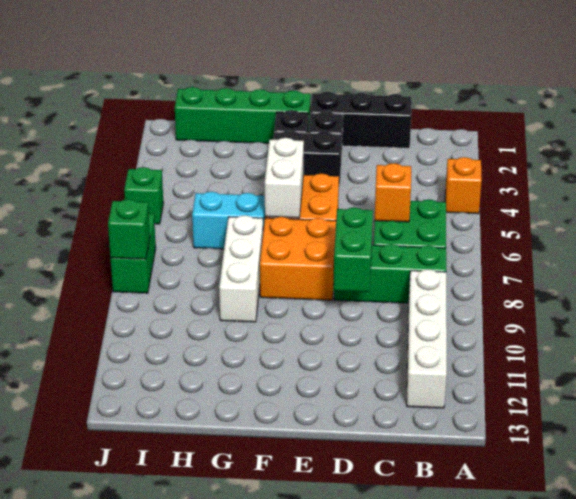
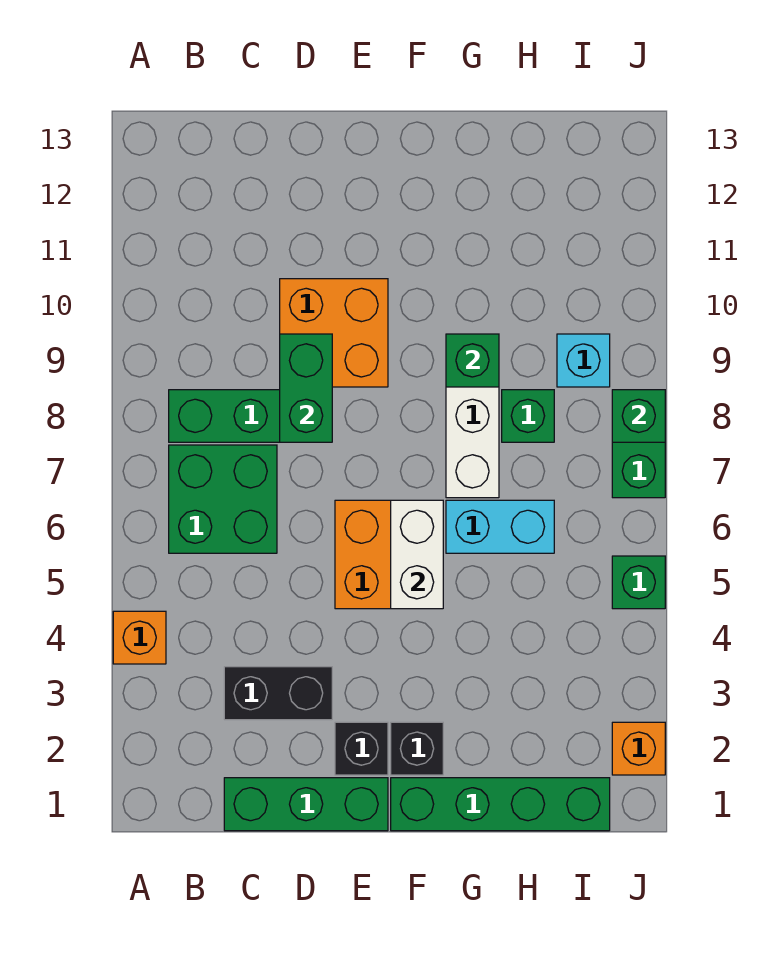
white 1x4 brick [407,269,447,408] -> none
black 1x3 brick [310,92,412,148] -> green 1x3 brick [224,778,388,831]
orange 1x1 brick [375,163,411,222] -> orange 1x1 brick moved to [612,722,665,775]
black 1x2 brick [273,130,342,187] -> black 1x2 brick moved to [224,667,332,720]
orange 2x2 brick [260,217,336,300] -> orange 2x2 brick moved to [280,279,388,387]
none -> green 1x1 brick [446,334,499,387]
none -> green 1x1 brick [502,390,554,442]
none -> cyan 1x1 brick [557,334,610,387]

